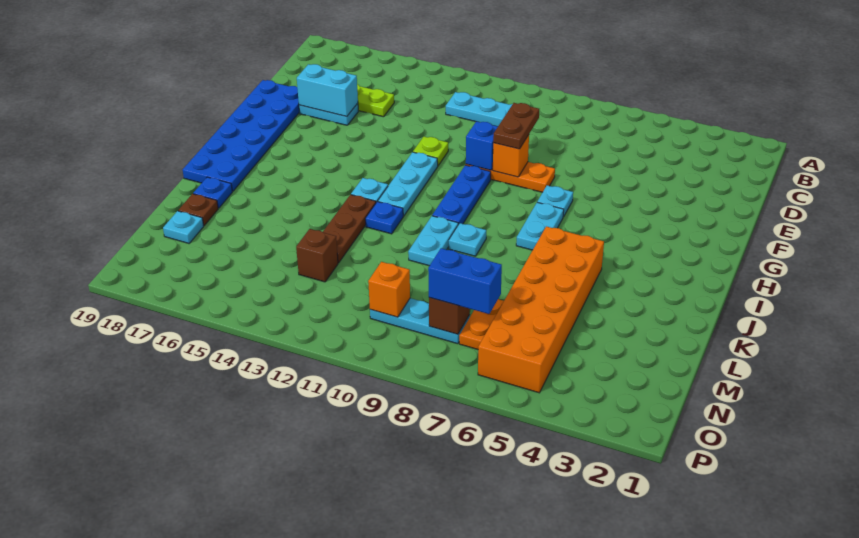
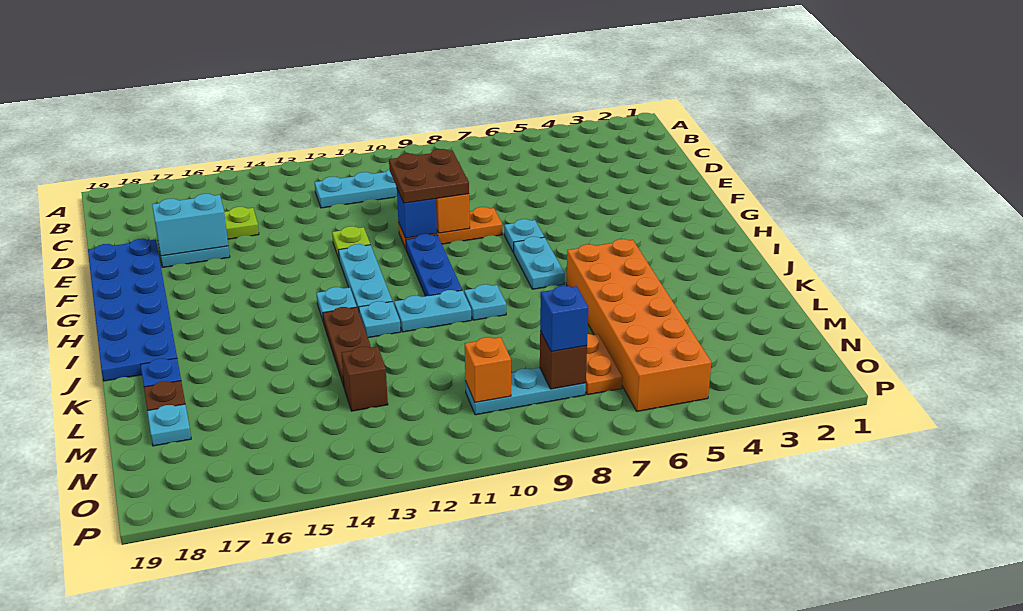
brown 1x2 plate [493,103,539,149] -> brown 2x2 plate [389,149,469,203]
cyan 1x2 plate [408,216,458,266] -> cyan 1x2 plate turned to [394,290,471,332]
blue 1x1 plate [365,202,403,234] -> cyan 1x1 plate [359,301,401,338]
blue 1x2 brick [428,248,502,314] -> blue 1x1 brick [540,286,588,352]

